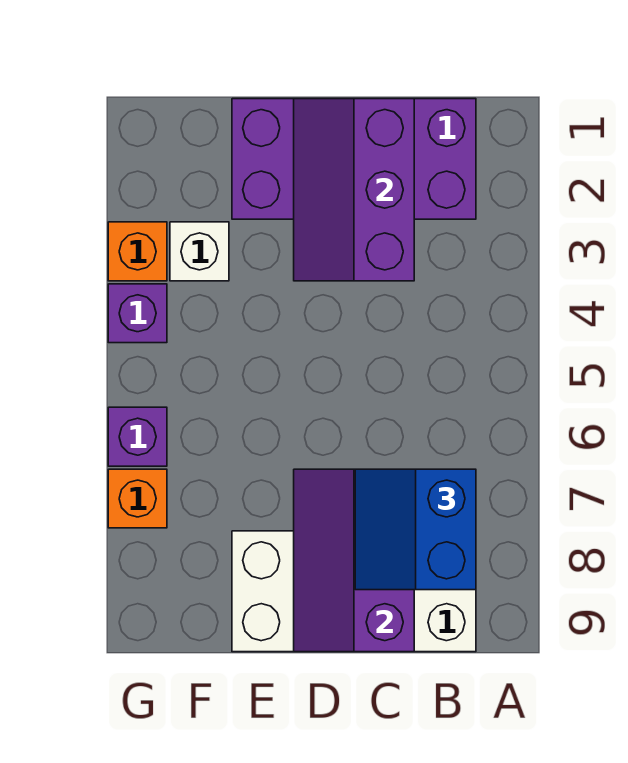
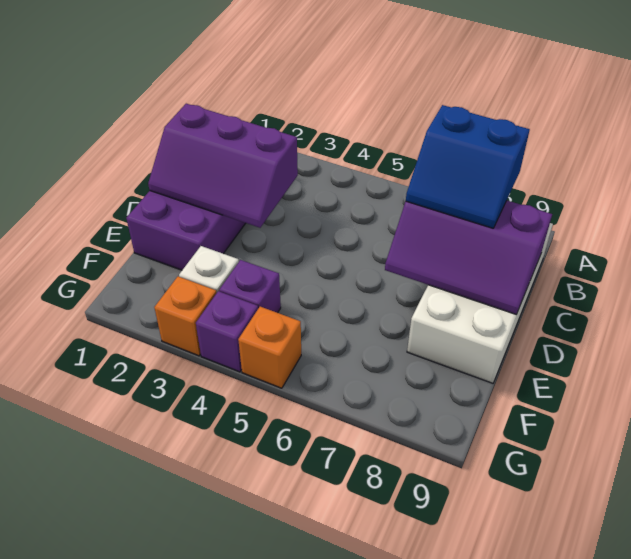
purple 1x1 brick [108,407,167,466] -> purple 1x1 brick moved to [219,260,281,313]
orange 1x1 brick [108,469,167,528] -> orange 1x1 brick moved to [238,307,301,388]

